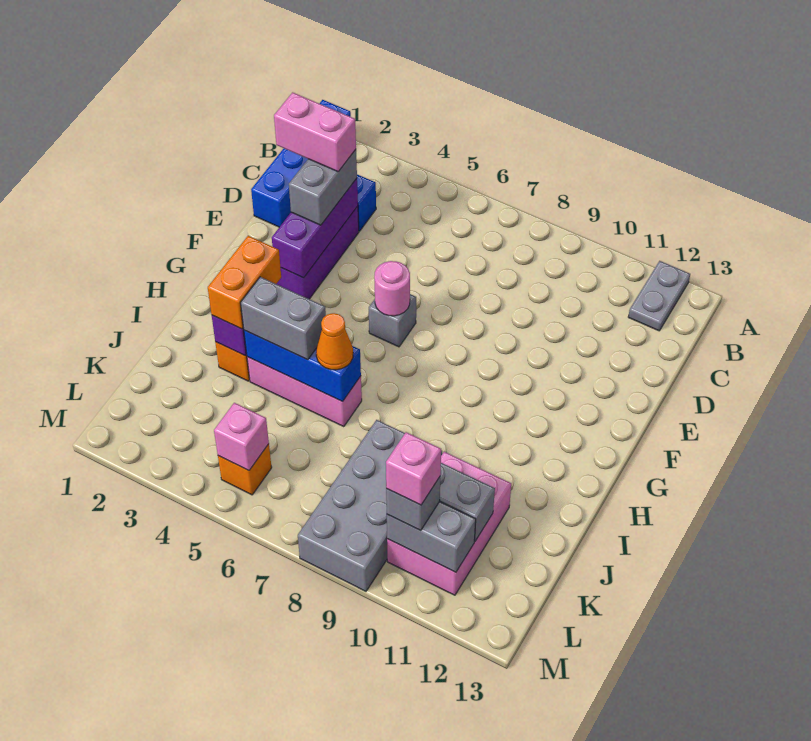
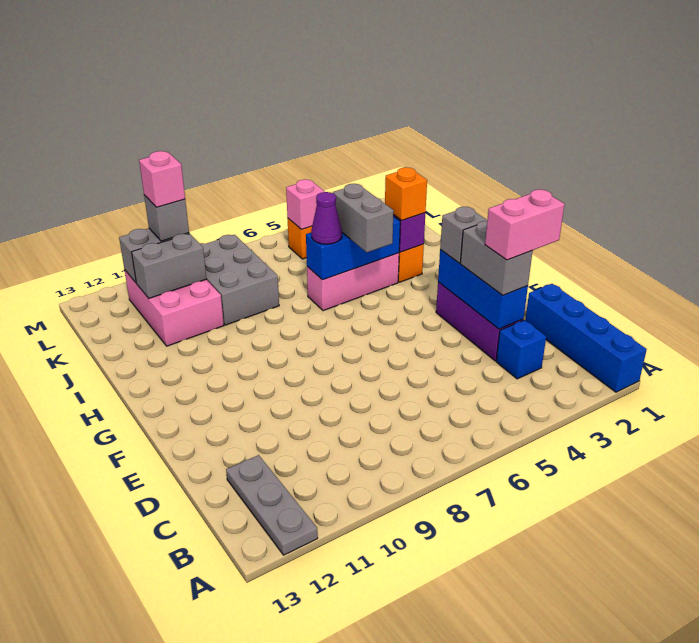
grey 1x2 plate [628,261,690,331] -> grey 1x3 plate [226,455,318,555]
purple 1x3 brick [272,179,358,278] -> blue 1x3 brick [438,250,528,329]
grey 1x1 brick [369,294,416,347] -> grey 1x1 brick moved to [440,207,487,263]
pink 1x1 round brick [374,261,410,316] -> none
orange 1x2 brick [208,236,281,329] -> orange 1x1 brick [385,167,427,220]
grey 1x2 brick [241,277,326,360] -> grey 1x2 brick turned to [333,184,394,252]
orange 1x1 cone [316,313,353,370] -> purple 1x1 cone [311,192,342,244]
grey 2x4 brick [298,420,442,591] -> grey 2x3 brick [200,235,279,325]

